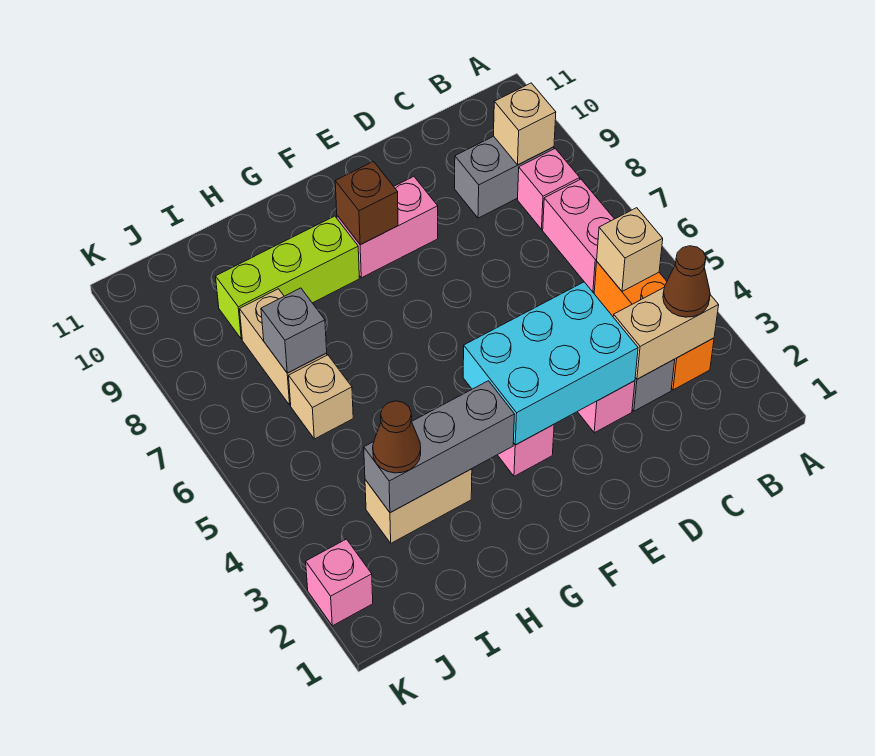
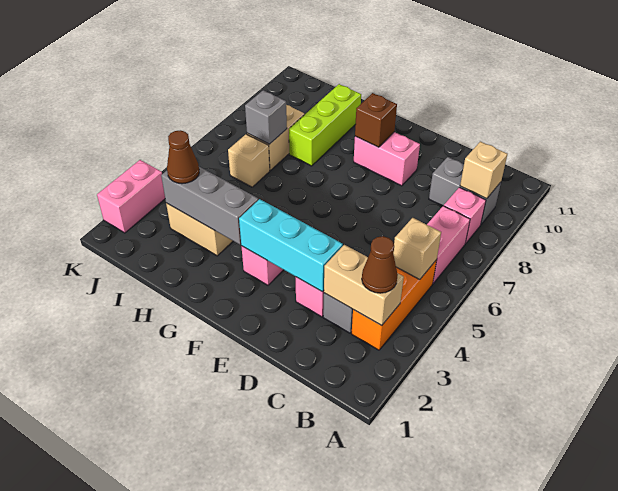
cyan 2x3 brick [463,282,638,445] -> cyan 1x3 brick [239,199,343,292]
lime 1x3 brick [216,216,359,339] -> lime 1x3 brick turned to [289,84,361,166]
pink 1x1 brick [306,539,373,626] -> pink 1x2 brick [97,160,165,233]

